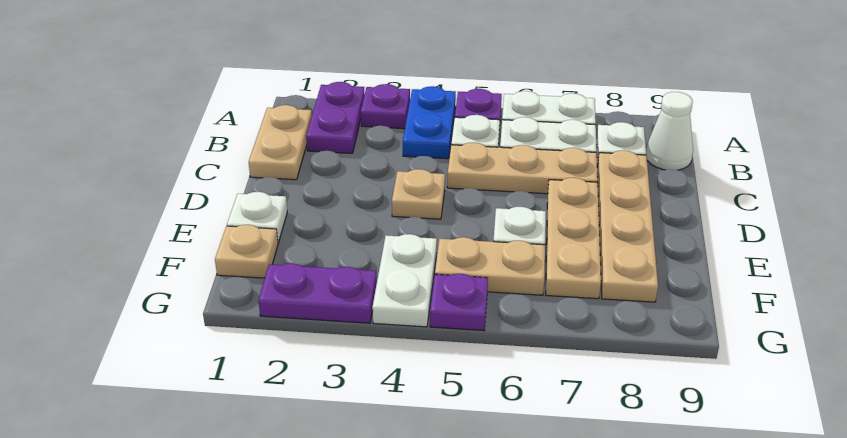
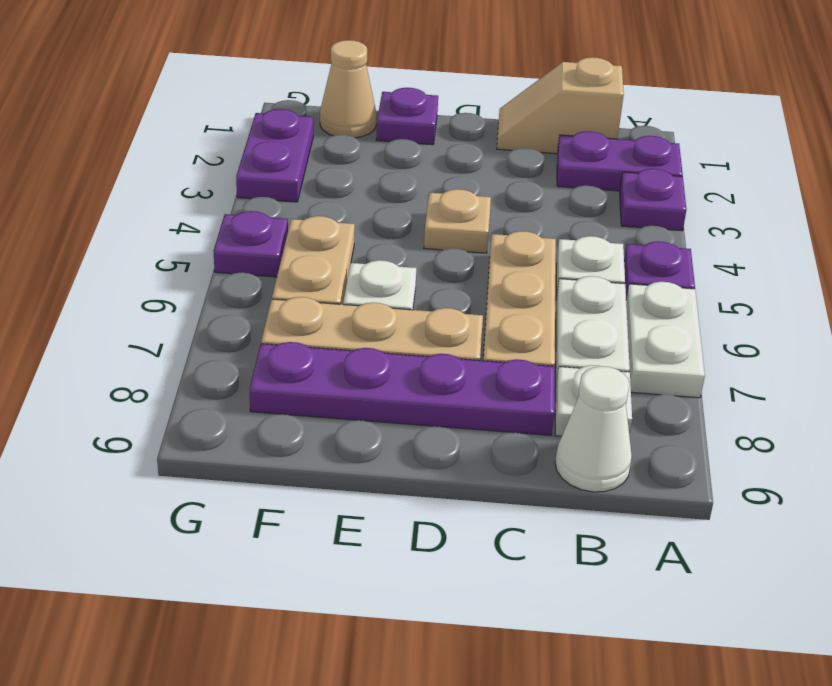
blue 1x2 plate [403,86,456,159] -> none
tan 1x2 plate [249,105,312,180] -> tan 1x2 slope [497,57,624,154]
tan 1x4 plate [597,150,658,302] -> purple 1x4 plate [249,342,555,435]
white 1x1 plate [227,192,287,243] -> purple 1x1 plate [376,88,438,145]
tan 1x1 plate [215,225,278,278] -> tan 1x1 cone [320,40,376,138]
white 1x2 plate [372,234,437,327] -> none

